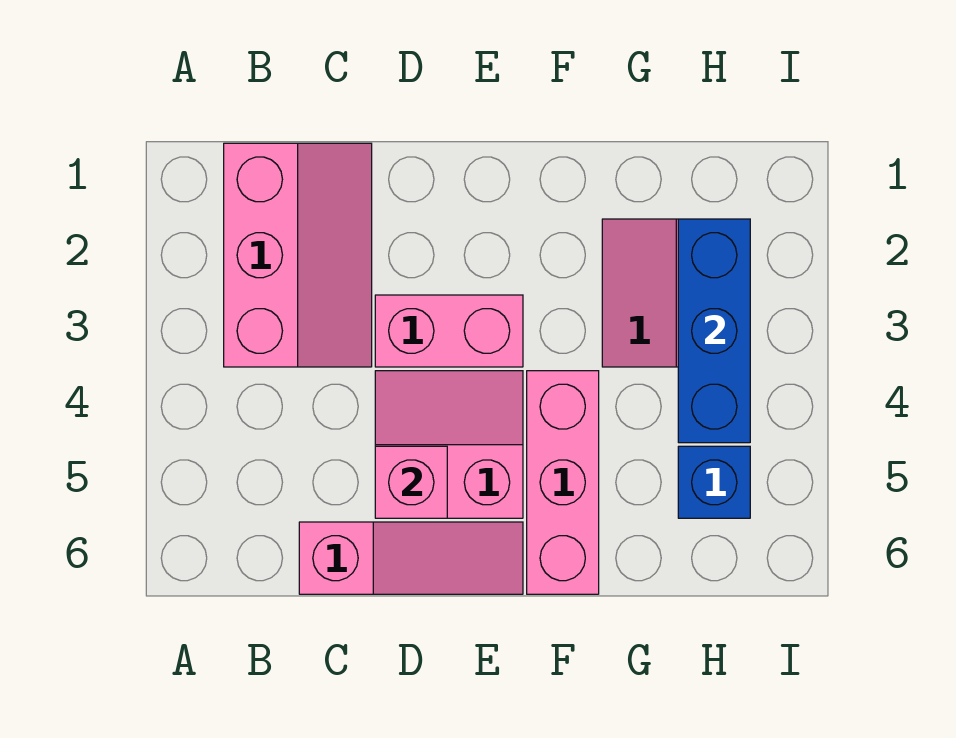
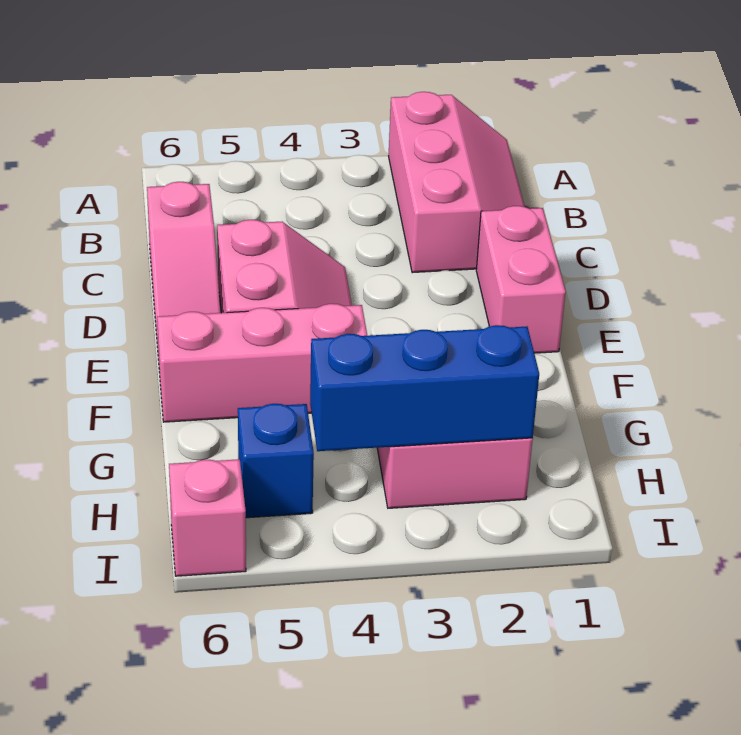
pink 2x3 slope [224,143,372,367] -> pink 2x3 slope turned to [389,92,525,273]
pink 1x2 brick [375,295,523,367] -> pink 1x2 brick moved to [476,206,566,353]
pink 1x1 brick [375,446,447,518] -> pink 1x1 brick moved to [169,459,246,576]

